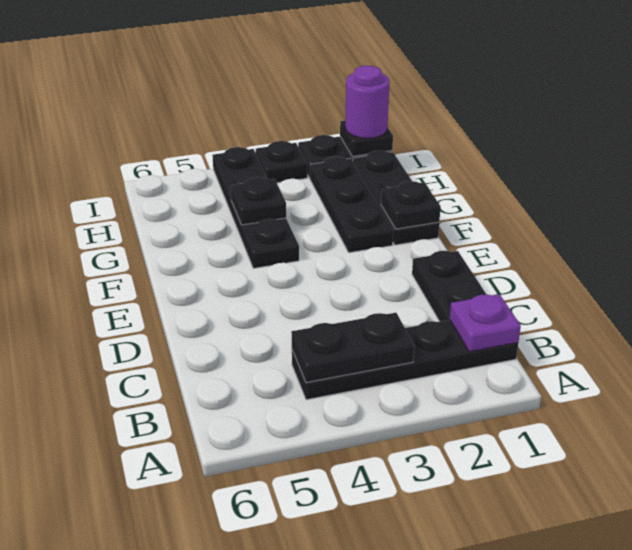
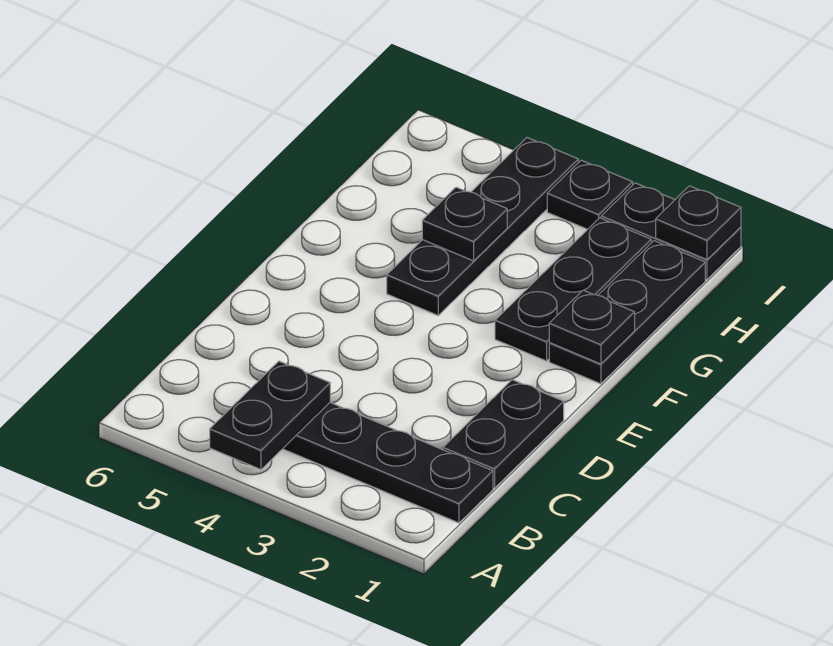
purple 1x1 plate [450,294,521,352] -> none
black 1x2 plate [291,313,414,383] -> black 1x2 plate turned to [210,361,330,470]
purple 1x1 round brick [345,66,389,138] -> none

